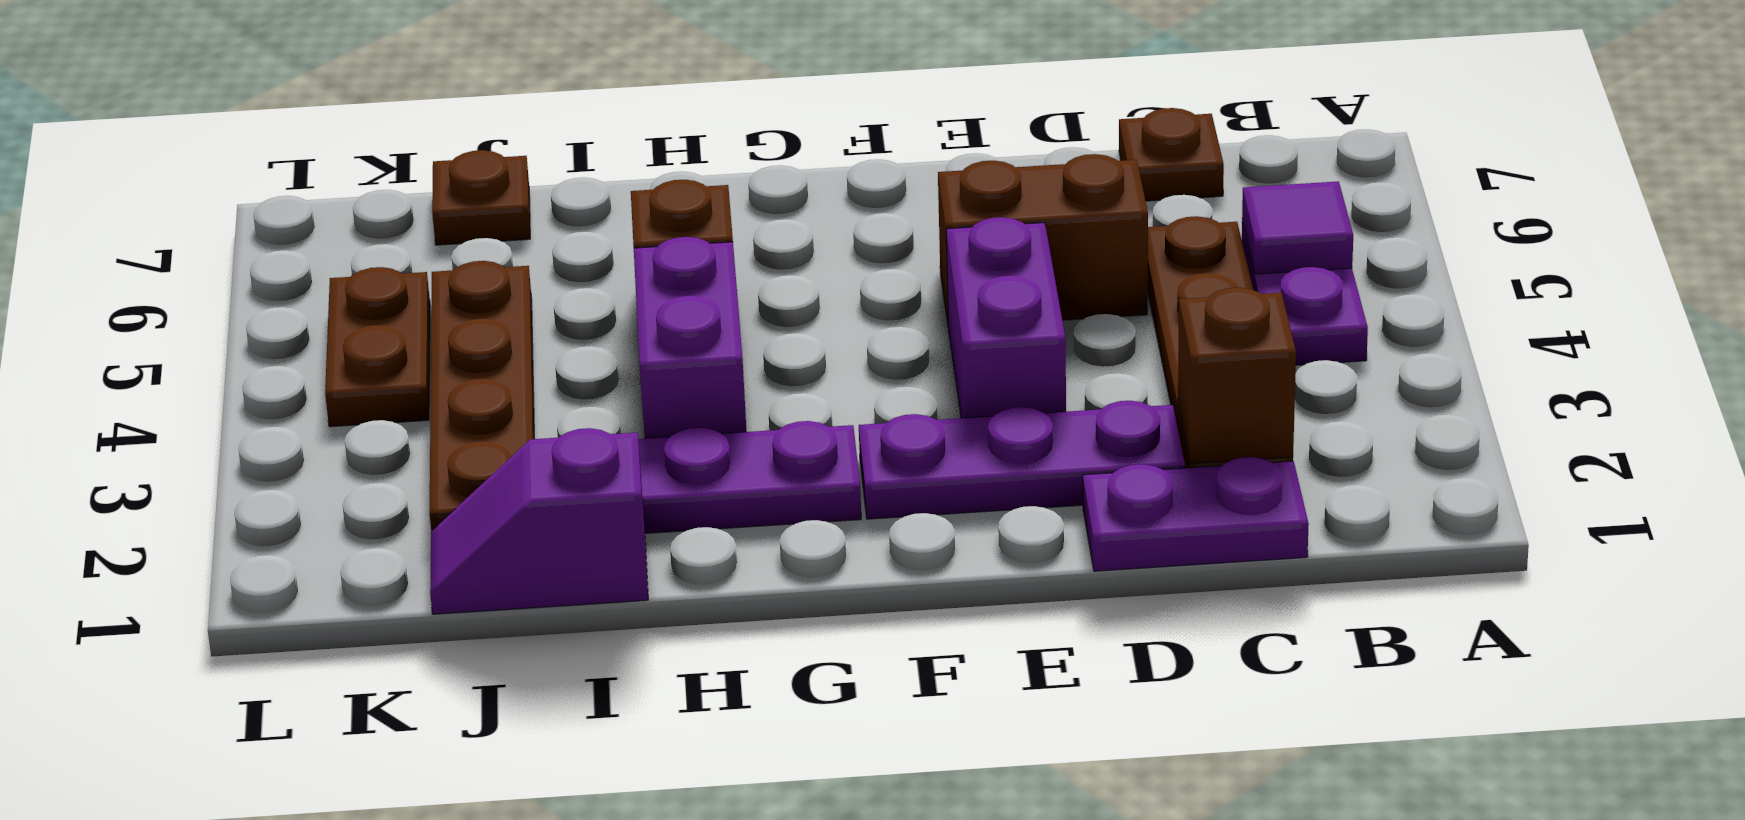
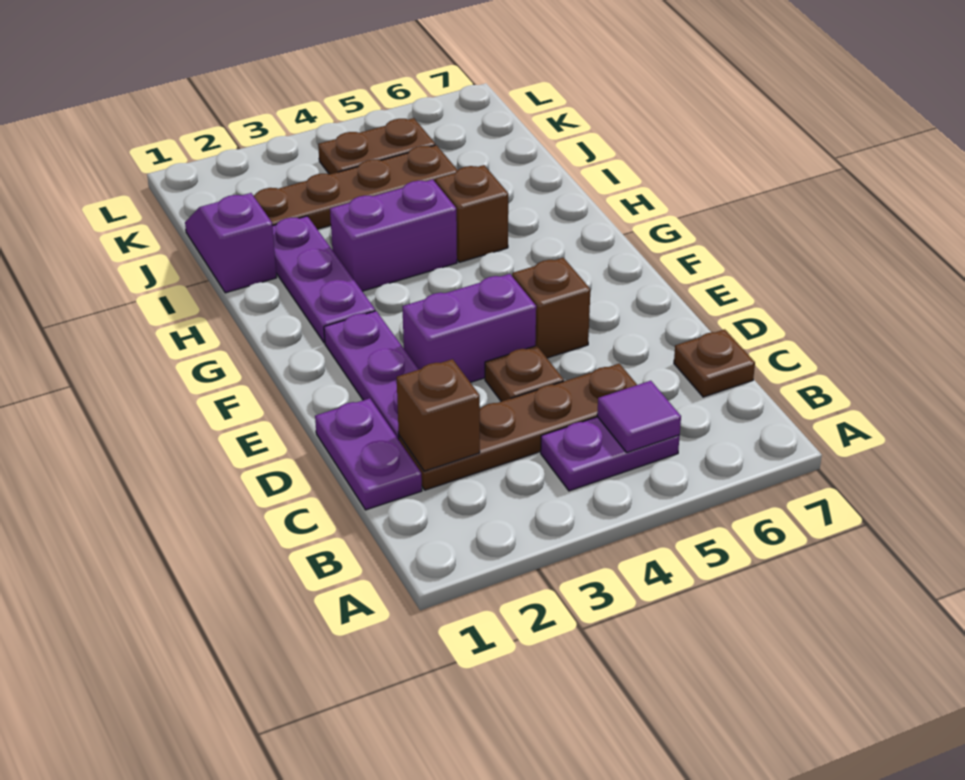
brown 1x2 brick [938,154,1148,323] -> brown 1x1 brick [512,258,590,358]
brown 1x1 plate [432,150,530,245] -> brown 1x1 plate moved to [485,346,564,402]

